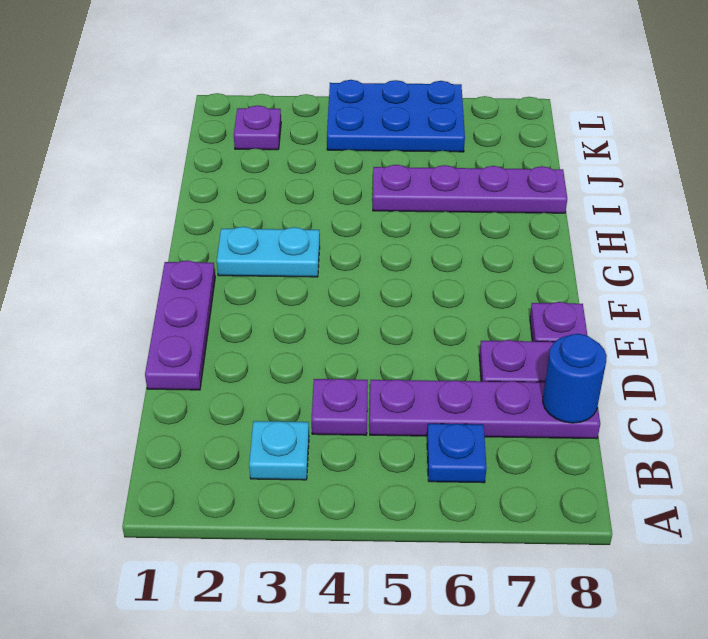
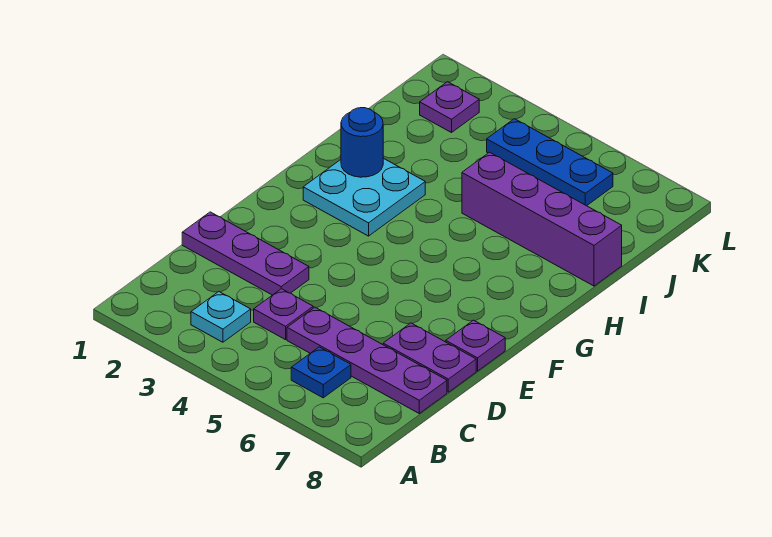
blue 1x1 round brick [543,334,607,423] -> blue 1x1 round brick moved to [341,108,383,177]
purple 1x3 plate [145,260,215,390] -> purple 1x3 plate turned to [182,212,309,295]
cyan 1x2 plate [217,227,320,277] -> cyan 2x2 plate [303,158,425,236]
purple 1x4 plate [373,165,567,213] -> purple 1x4 brick [462,152,622,286]
blue 2x3 plate [327,80,465,152] -> blue 1x3 plate [487,119,613,206]

